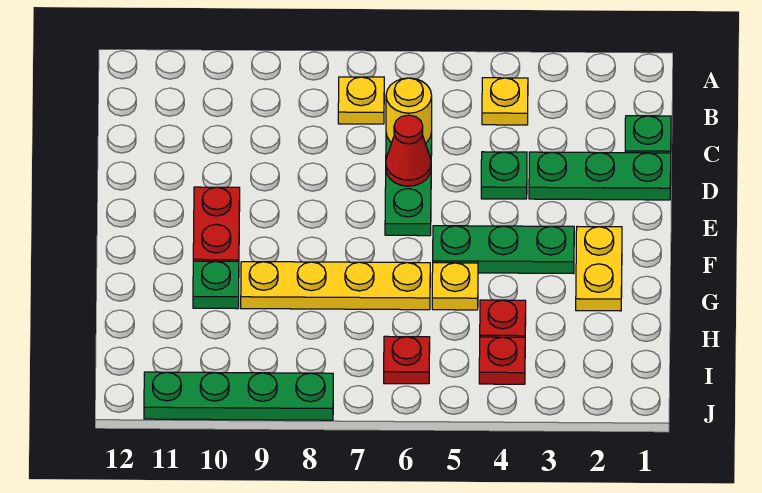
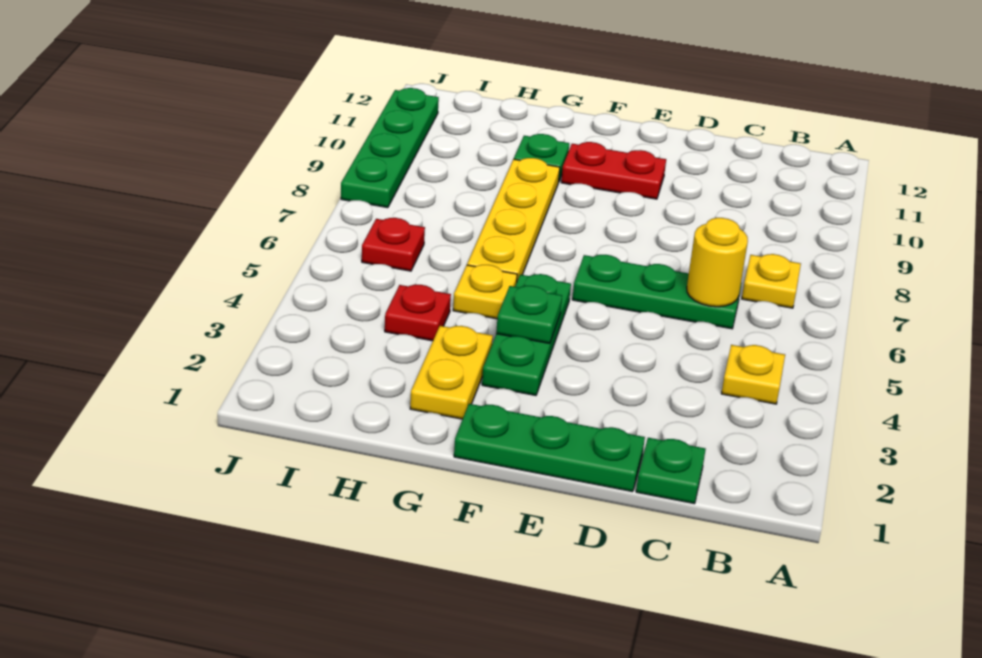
green 1x3 plate [529,152,671,200] -> green 1x3 plate turned to [454,404,645,492]
green 1x1 plate [481,152,527,199] -> green 1x1 plate moved to [496,286,562,343]
red 1x1 cone [386,115,431,186] -> none
yellow 1x2 plate [576,227,622,311] -> yellow 1x2 plate turned to [410,326,493,419]
red 1x1 plate [479,337,525,384] -> none

